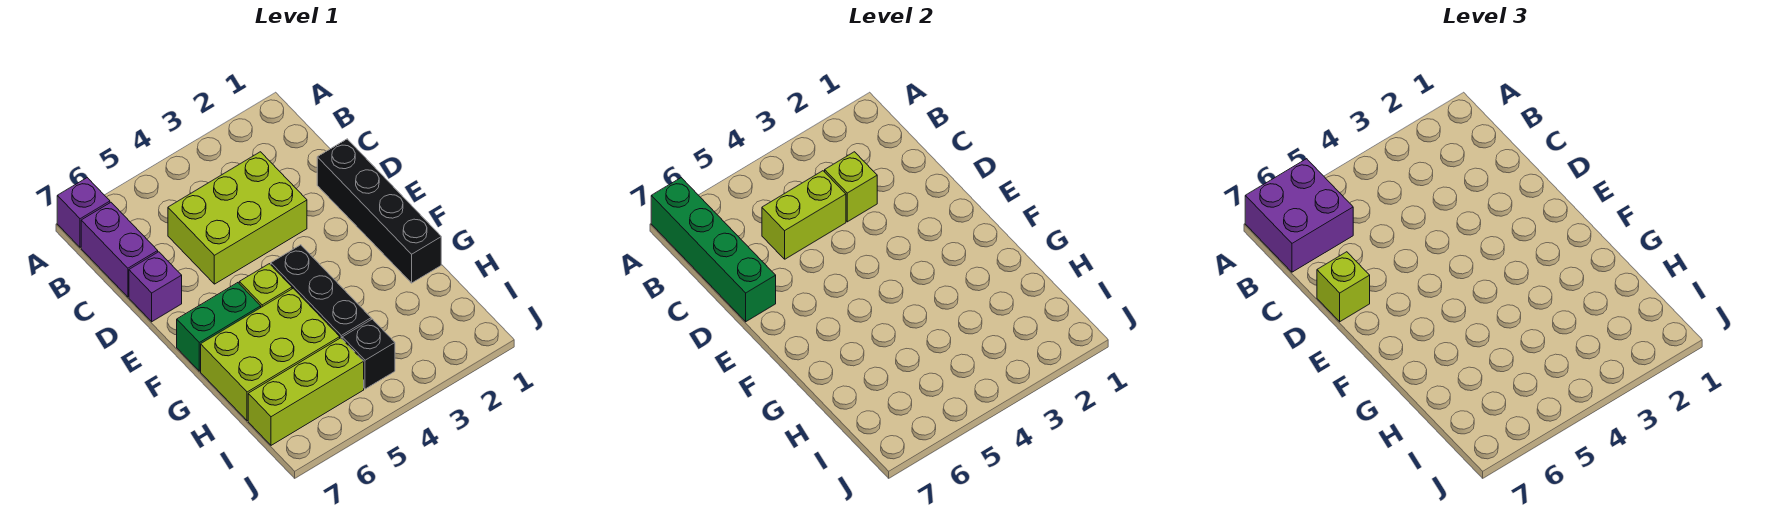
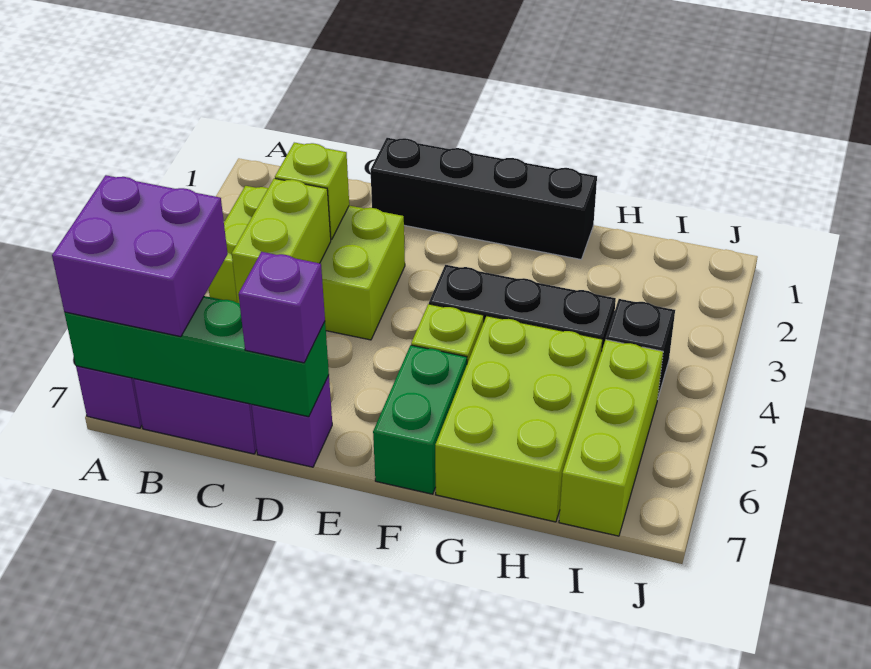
lime 2x3 brick [168,152,307,284] -> lime 2x3 brick turned to [209,186,405,340]
lime 1x1 brick [1317,252,1370,322] -> purple 1x1 brick [239,252,325,363]

